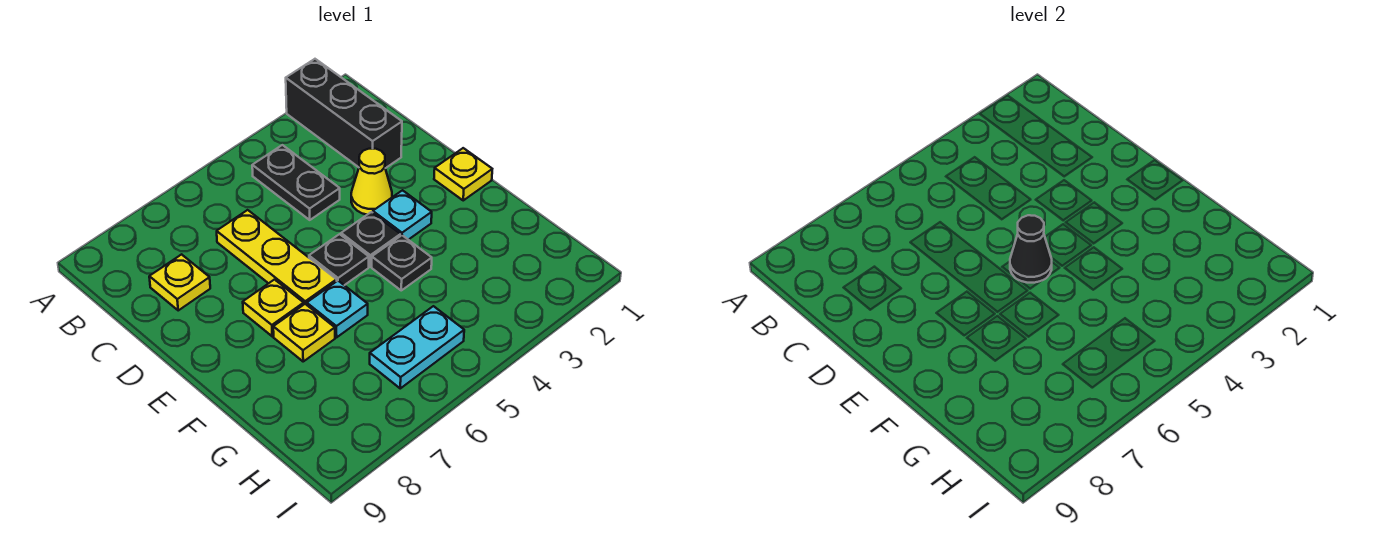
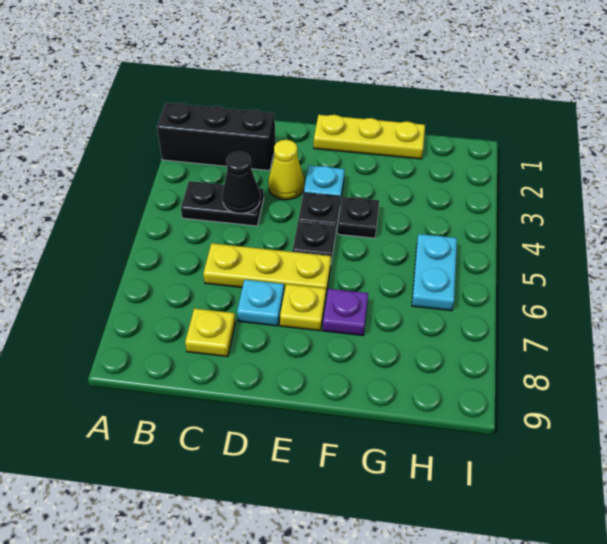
yellow 1x1 plate [434,148,492,200] -> yellow 1x3 plate [314,115,425,159]
black 1x1 cone [1010,215,1052,283] -> black 1x1 cone moved to [222,152,260,214]
cyan 1x1 plate [307,281,368,337] -> cyan 1x1 plate moved to [237,280,284,326]
yellow 1x1 plate [273,304,335,361] -> purple 1x1 plate [323,289,368,336]

